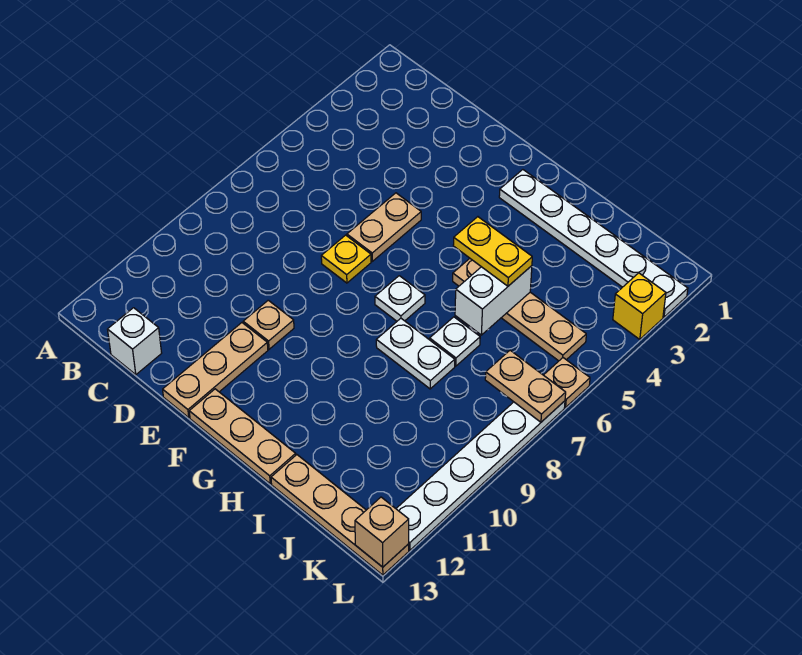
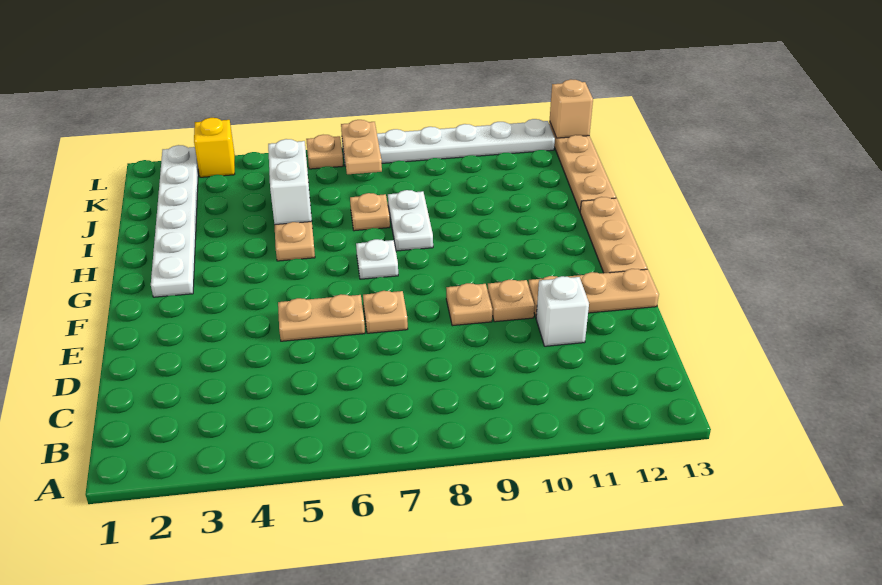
white 1x1 brick [108,308,162,375] -> white 1x1 brick moved to [536,276,589,346]
yellow 1x1 plate [321,235,371,283] -> tan 1x1 plate [363,291,408,333]
none -> tan 1x1 plate [446,283,492,326]
yellow 1x2 plate [453,217,532,286] -> none
white 1x2 brick [455,266,532,335] -> white 1x2 brick turned to [268,139,312,225]
white 1x1 plate [430,317,480,366] -> tan 1x1 plate [350,193,390,231]

